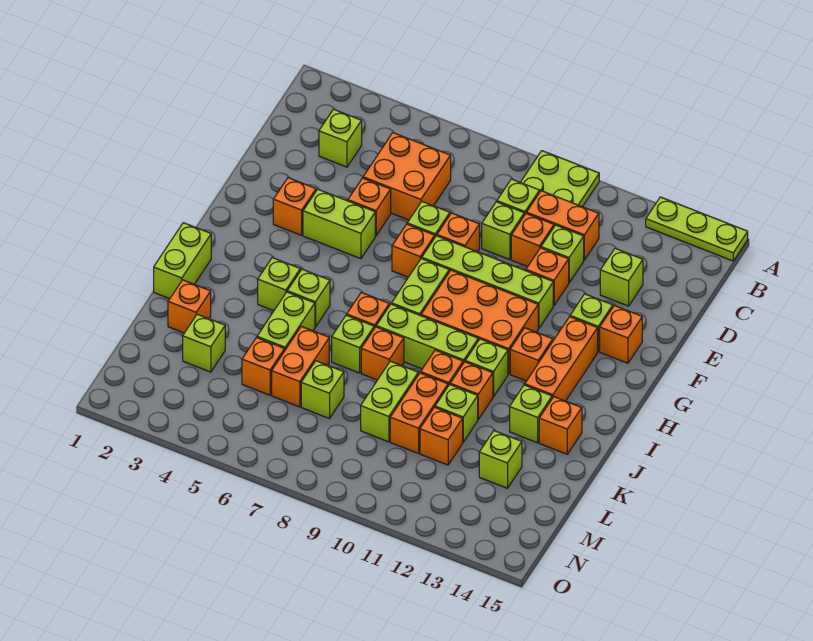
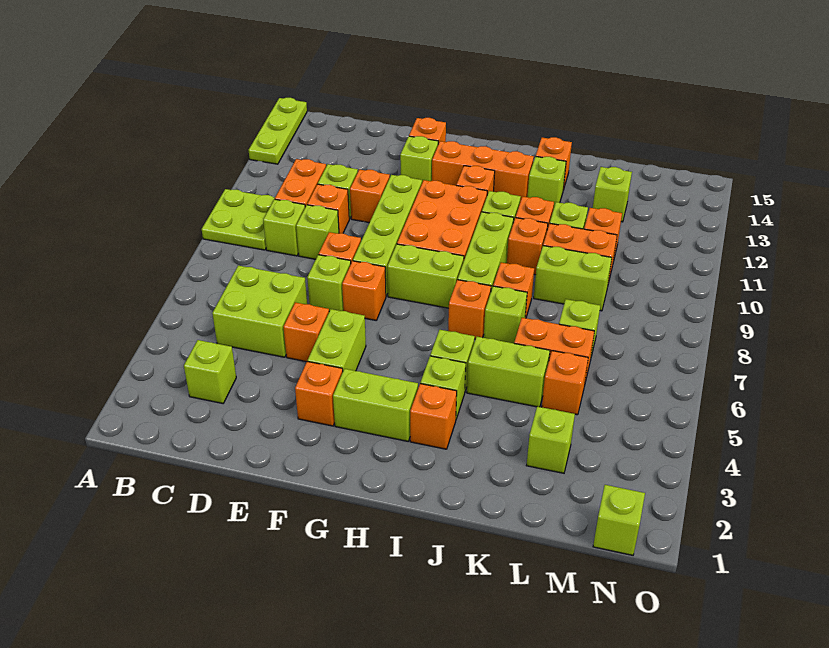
orange 2x2 brick [363,133,451,220] -> lime 2x2 brick [212,266,307,357]
lime 1x1 brick [600,248,643,306] -> lime 1x1 brick moved to [593,485,645,555]
lime 1x2 brick [154,223,211,299] -> lime 1x2 brick moved to [333,369,418,441]
orange 1x1 brick [168,280,211,333] -> orange 1x1 brick moved to [410,384,457,449]

